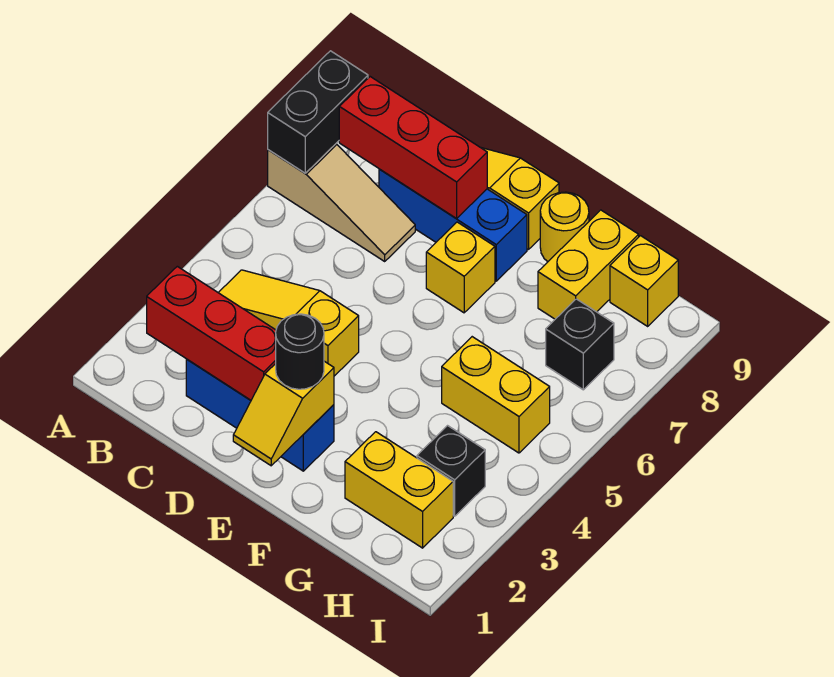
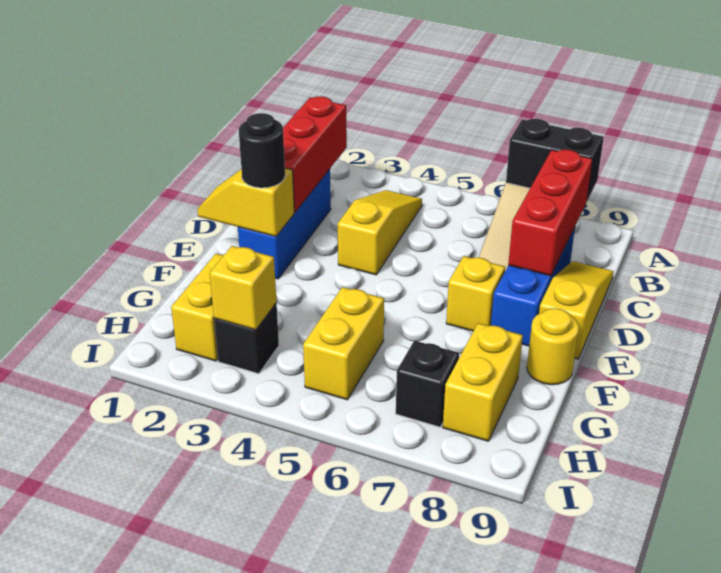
yellow 1x2 brick [538,210,639,319] -> yellow 1x2 brick turned to [443,323,523,441]
yellow 1x1 brick [610,236,678,326] -> yellow 1x1 brick moved to [210,246,277,330]

